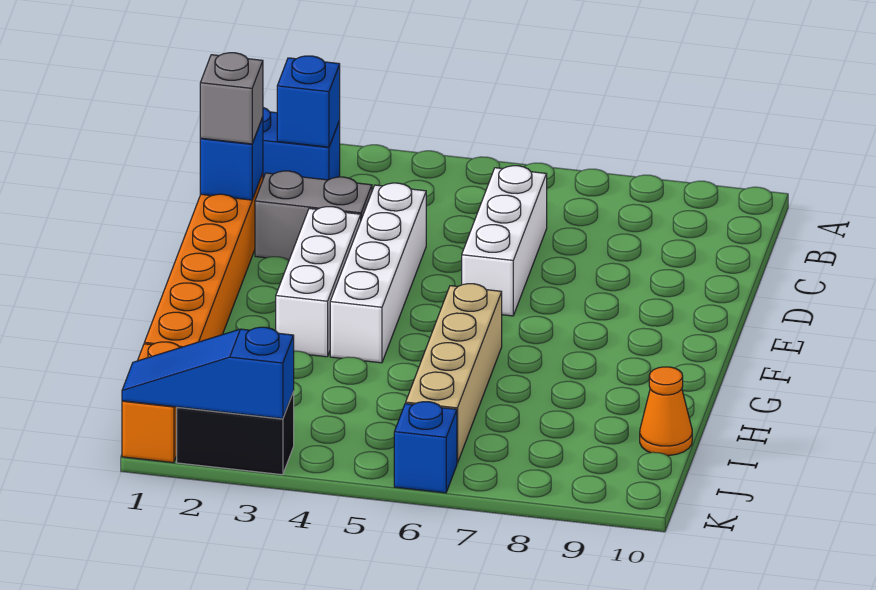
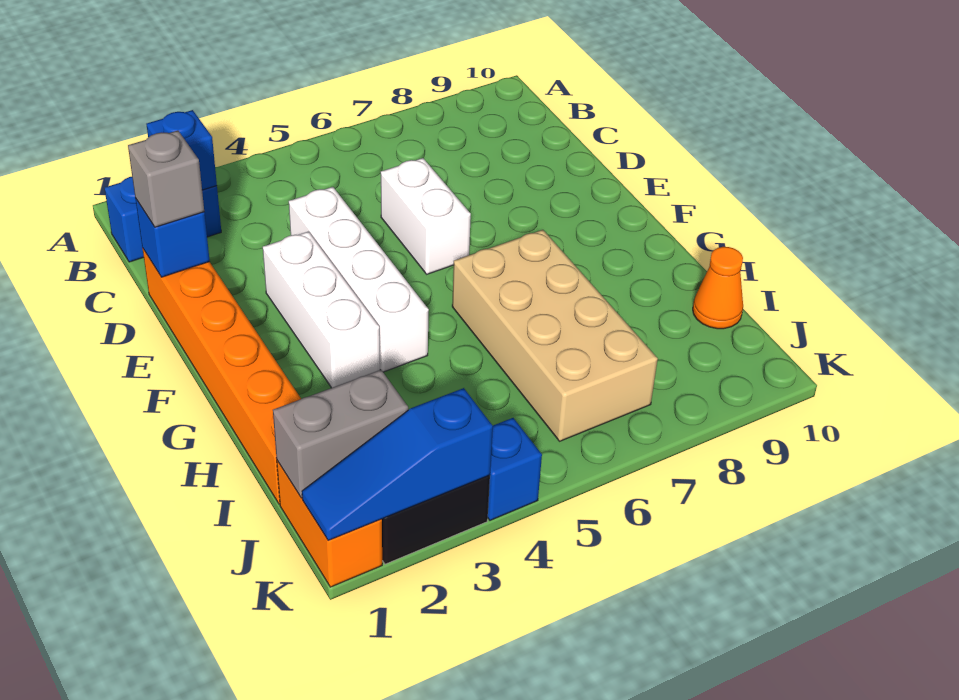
white 1x3 brick [462,166,547,316] -> white 1x2 brick [381,158,471,274]
grey 1x2 brick [255,171,372,260] -> grey 1x2 brick moved to [273,370,408,498]
tan 1x4 brick [406,284,502,463] -> tan 2x4 brick [452,230,658,441]
blue 1x1 brick [394,402,457,493] -> blue 1x1 brick moved to [488,418,542,520]

